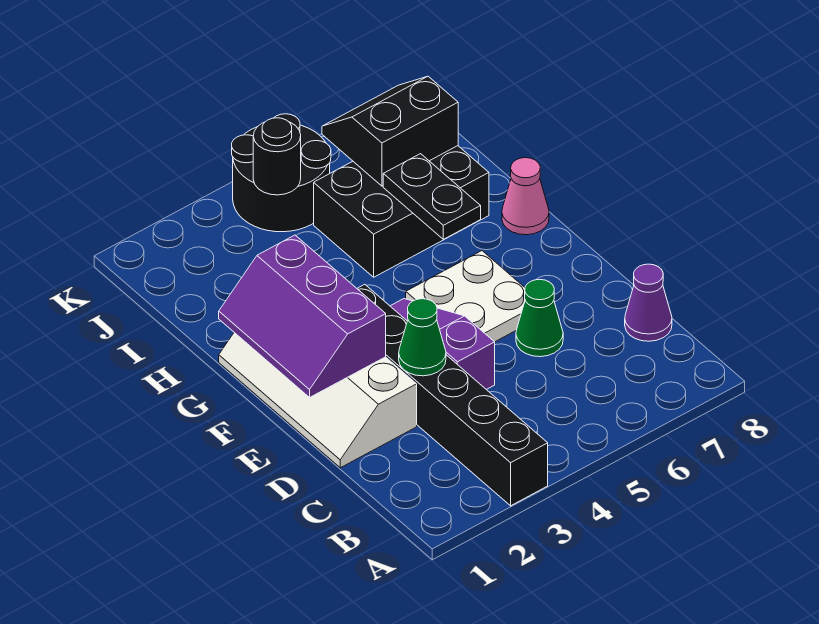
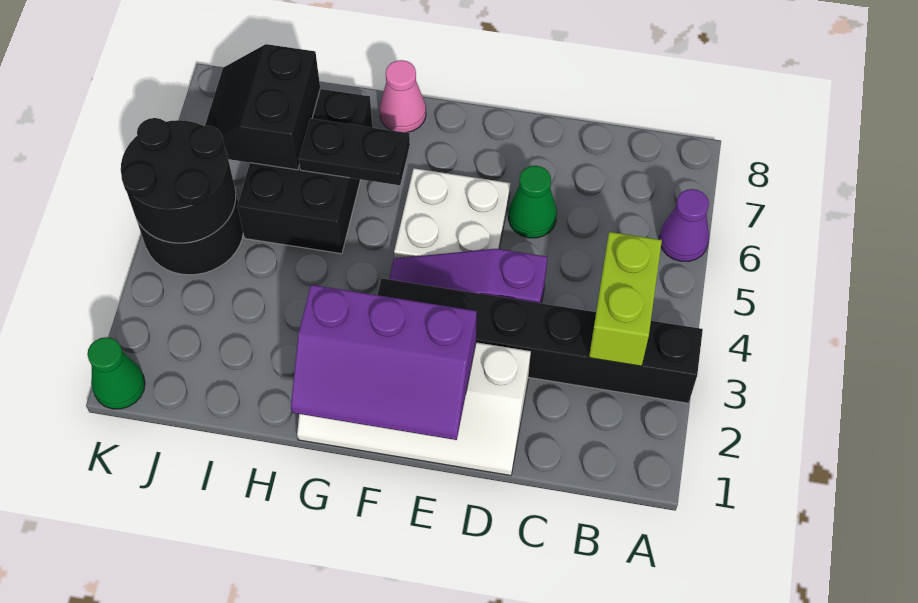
none -> lime 1x2 brick [589,232,662,366]
purple 1x1 cone [625,264,672,341] -> purple 1x1 cone moved to [659,189,709,262]
green 1x1 cone [399,299,446,376] -> green 1x1 cone moved to [87,337,145,409]
black 1x1 round brick [253,118,301,195] -> black 2x2 round brick [121,118,236,243]

